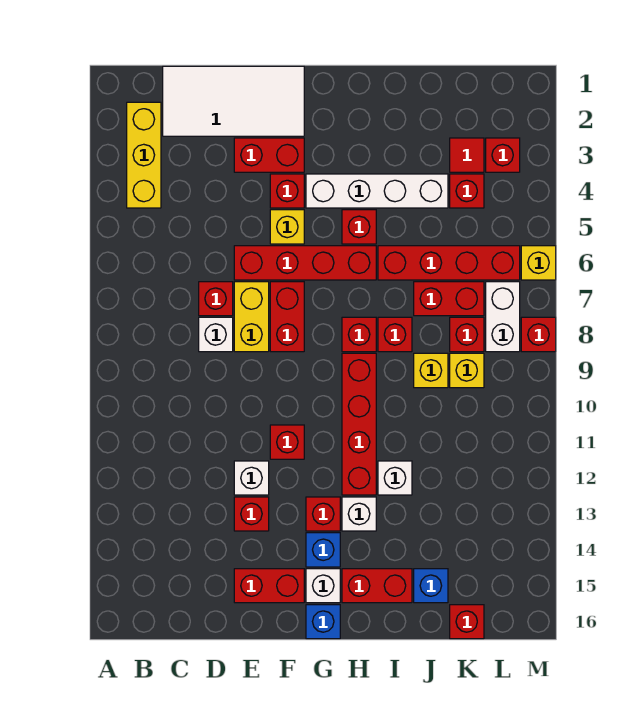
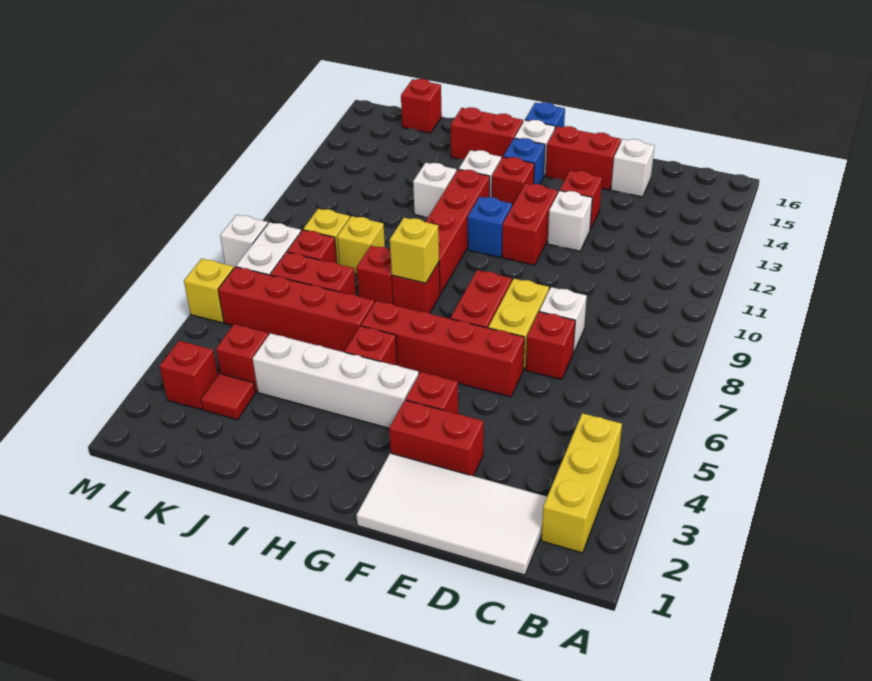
none -> white 1x1 brick [611,139,654,197]
yellow 1x1 brick [270,210,304,244] -> yellow 1x1 brick moved to [390,218,439,283]
red 1x1 brick [270,425,304,459] -> red 1x2 brick [502,183,558,265]
blue 1x1 brick [414,569,448,603] -> blue 1x1 brick moved to [468,197,512,257]
red 1x1 brick [521,317,556,352] -> white 1x1 brick [220,215,268,268]

